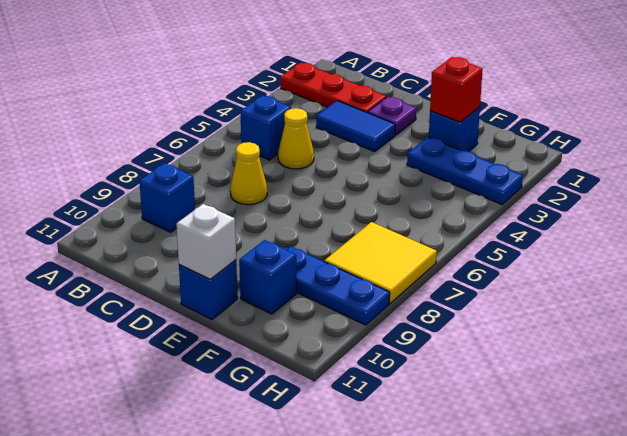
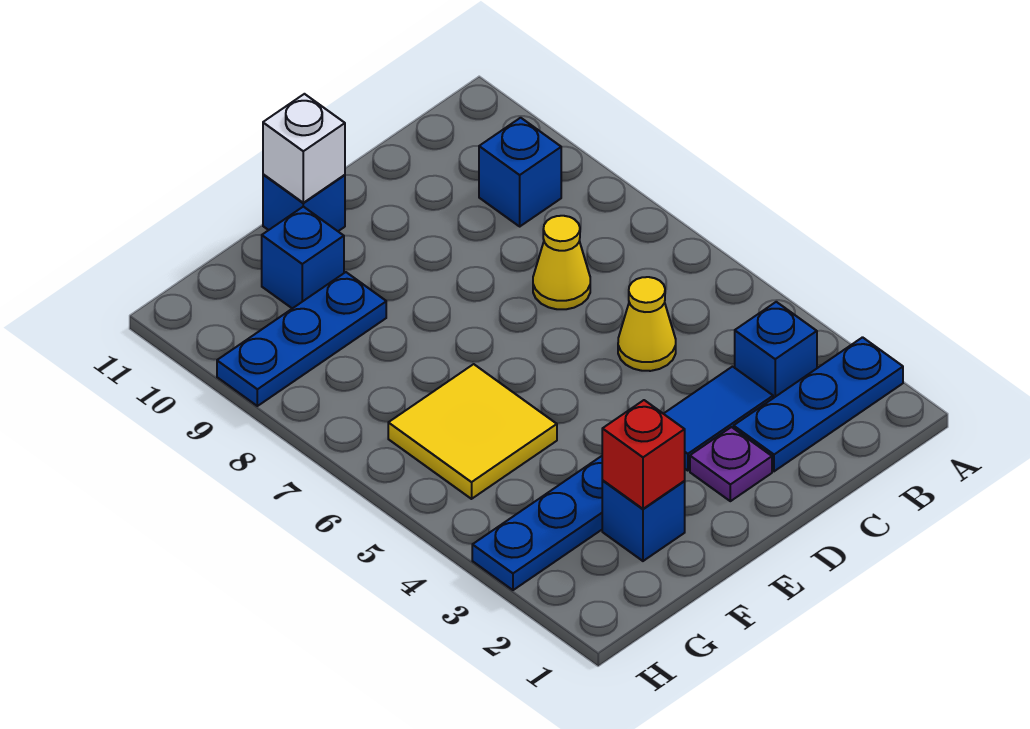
red 1x3 plate [281,63,386,113] -> blue 1x3 plate [734,337,903,471]
blue 1x1 brick [240,95,291,160] -> blue 1x1 brick moved to [735,302,817,398]
yellow 2x2 tile [324,222,437,303] -> yellow 2x2 tile moved to [388,364,557,499]

